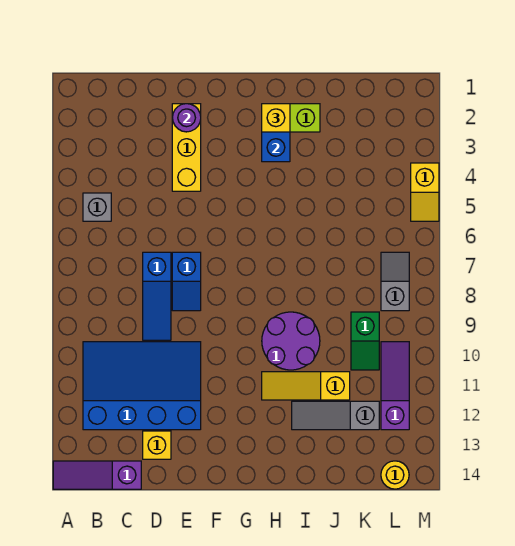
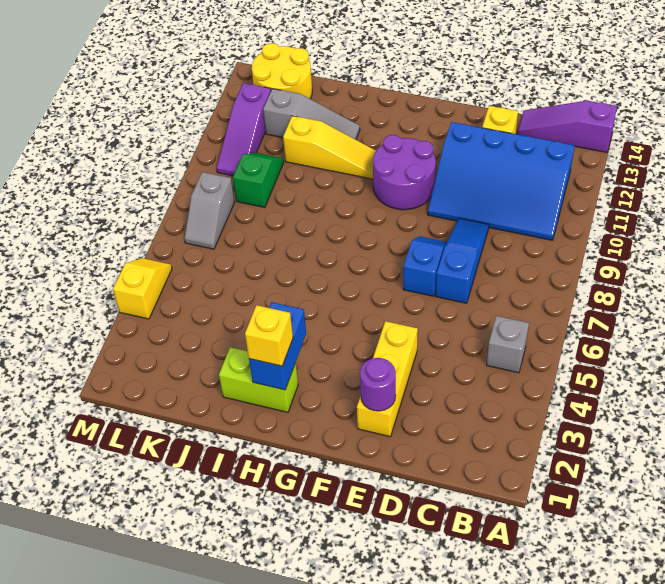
purple 1x3 slope [53,461,141,489] -> purple 1x3 slope turned to [517,101,617,152]
purple 2x2 round brick [262,312,320,370] -> purple 2x2 round brick moved to [373,135,436,210]
yellow 1x1 round brick [381,461,409,489] -> yellow 2x2 round brick [252,43,312,99]

